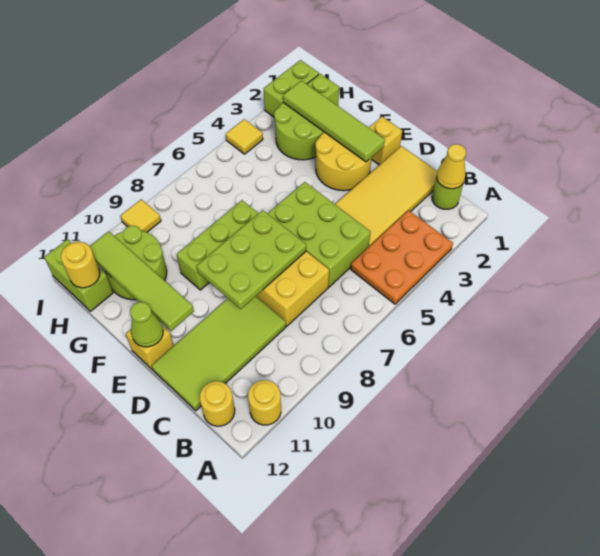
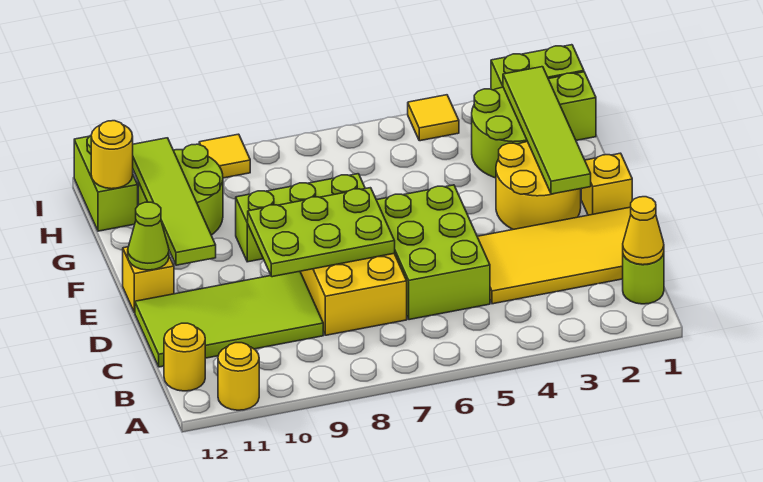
orange 2x3 plate [351,210,453,304] -> none

